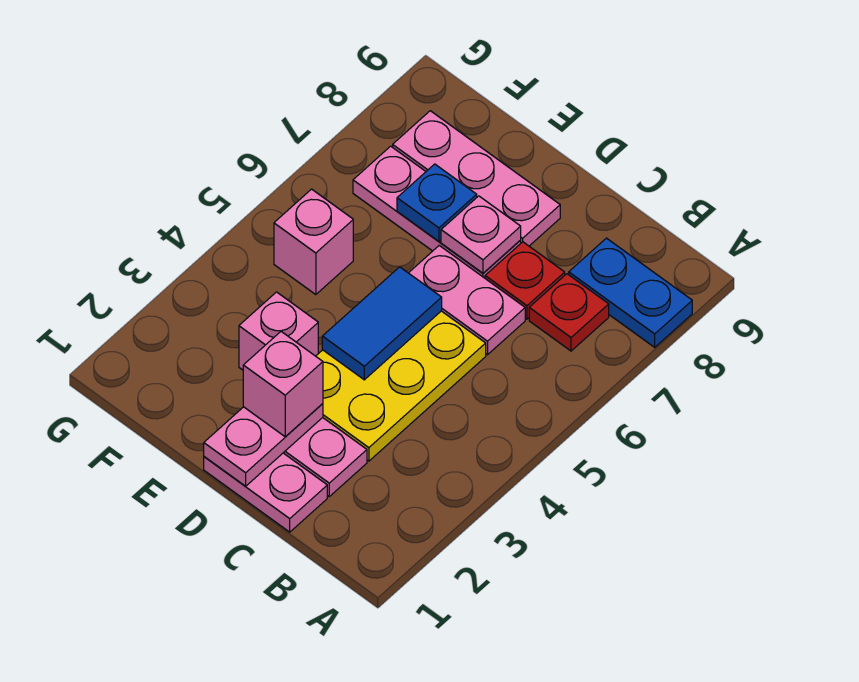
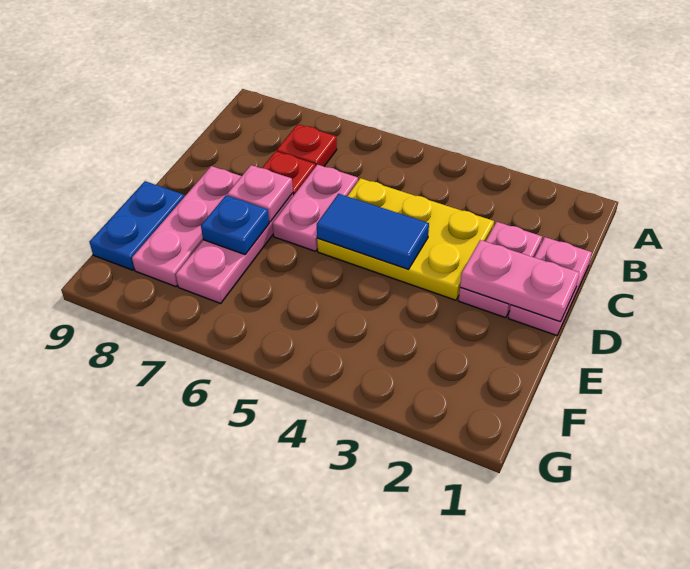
blue 1x2 plate [569,238,692,347] -> blue 1x2 plate moved to [89,181,184,270]
pink 1x1 brick [243,332,323,437] -> none
pink 1x1 brick [239,292,318,370] -> none
pink 1x1 brick [274,189,353,295] -> none

